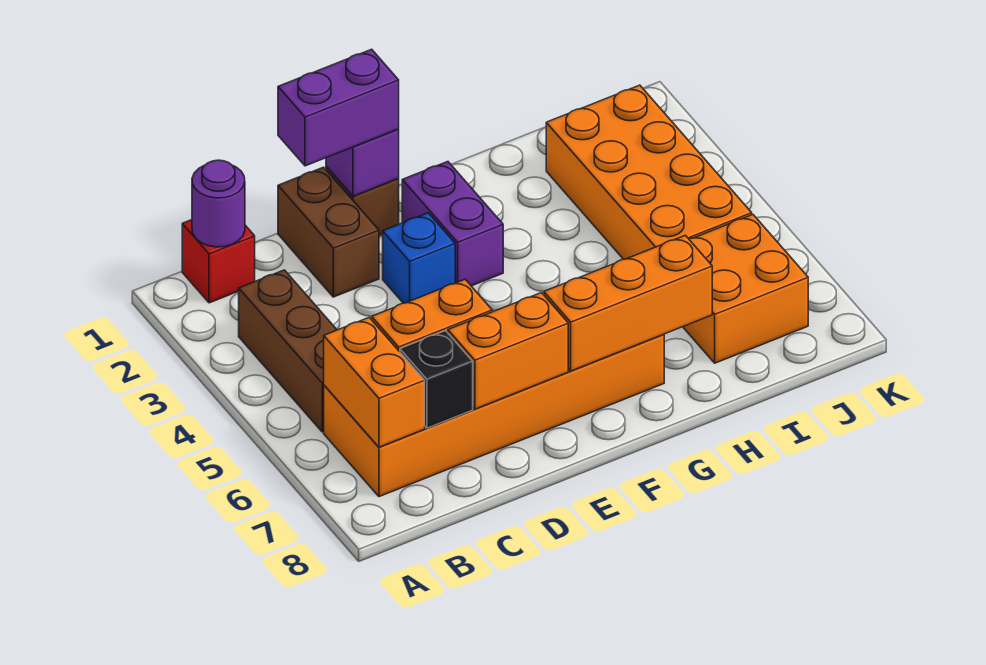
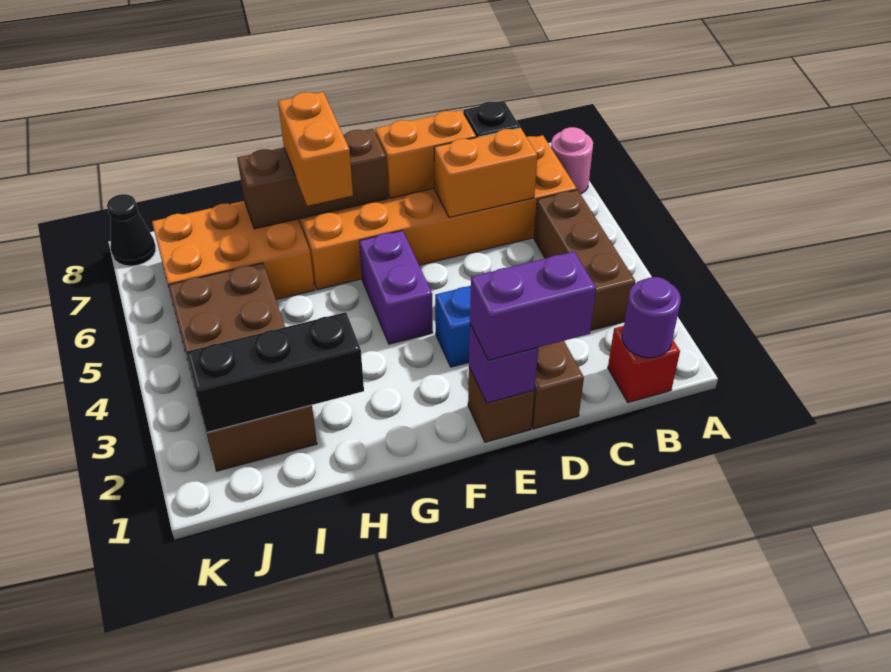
none -> pink 1x1 round brick [551,127,593,194]
orange 1x2 brick [324,318,425,447] -> orange 1x2 brick moved to [278,92,353,206]
purple 1x2 brick [402,162,503,286] -> purple 1x2 brick moved to [359,231,433,344]
orange 1x3 brick [544,235,712,371] -> brown 1x3 brick [237,129,388,229]
none -> black 1x3 brick [186,312,364,432]
orange 2x4 brick [546,85,752,259] -> brown 2x4 brick [168,263,317,471]
orange 2x2 brick [683,215,808,363] -> orange 2x3 brick [152,201,315,300]
none -> black 1x1 cone [107,194,156,266]

